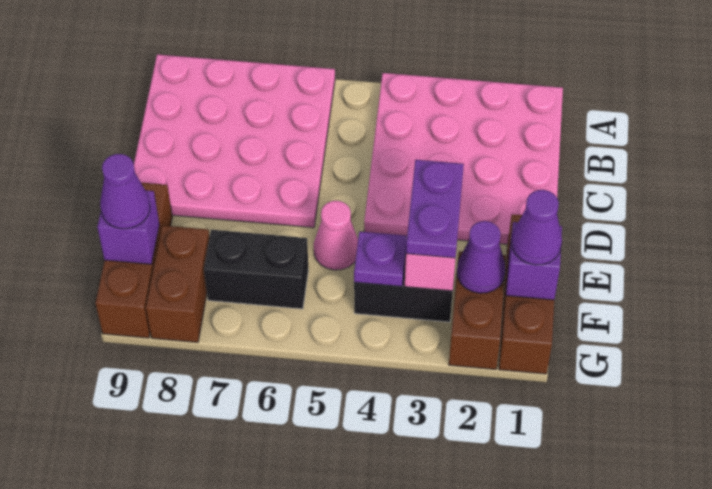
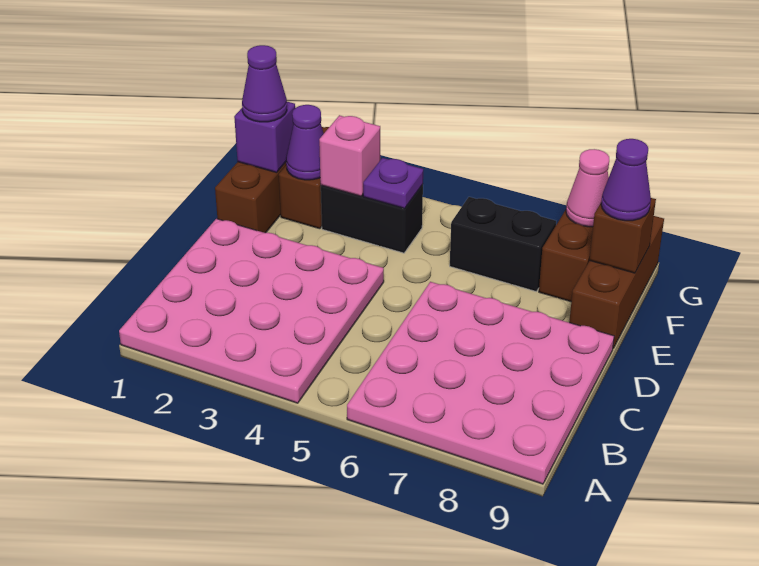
purple 1x2 plate [406,160,464,258] -> none
pink 1x1 cone [314,201,358,270] -> pink 1x1 cone moved to [566,149,609,227]
purple 1x1 brick [97,190,159,264] -> brown 1x1 brick [589,198,656,273]

